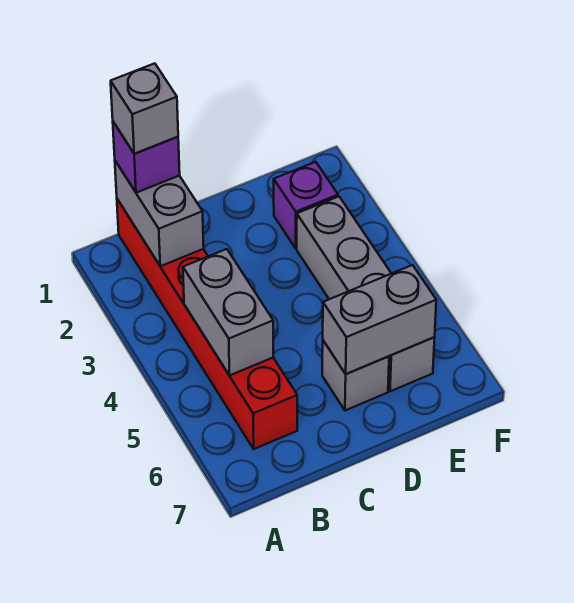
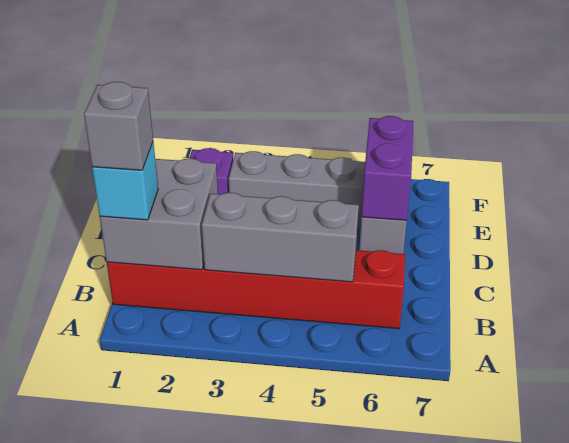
grey 1x2 brick [115,161,204,266] -> grey 2x2 brick [100,158,218,270]
purple 1x1 brick [113,122,180,193] -> cyan 1x1 brick [92,143,158,220]
grey 1x2 brick [183,249,273,375] -> grey 1x3 brick [202,193,359,282]
grey 1x2 brick [323,265,436,374] -> purple 1x2 brick [362,116,413,220]

